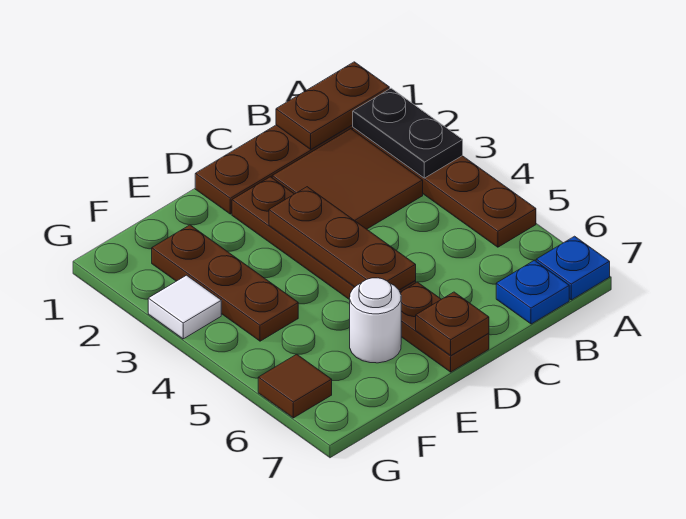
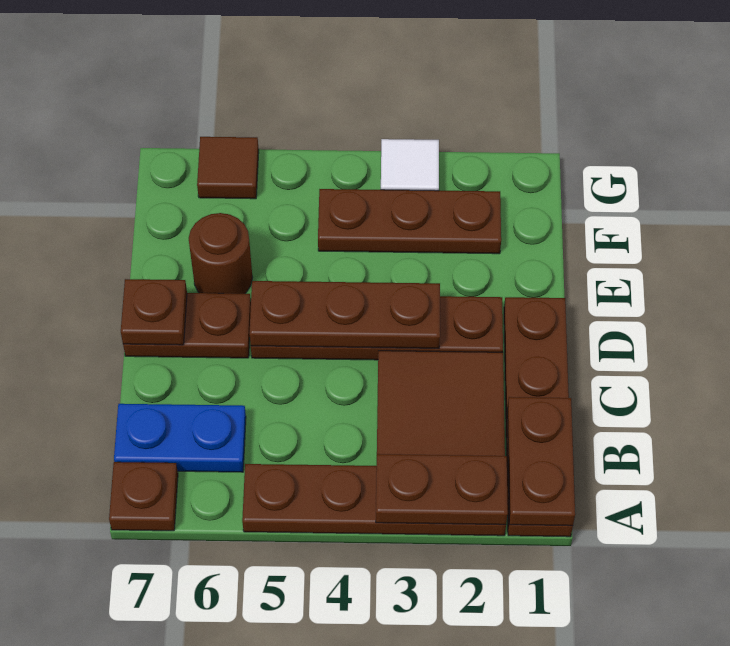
black 1x2 plate [353,88,463,178] -> brown 1x2 plate [376,454,508,525]
blue 1x1 plate [536,236,610,300] -> brown 1x1 plate [109,462,178,531]
blue 1x1 plate [496,260,569,324] -> blue 1x2 plate [114,404,246,472]
white 1x1 round brick [350,278,401,363] -> brown 1x1 round brick [189,213,253,294]

